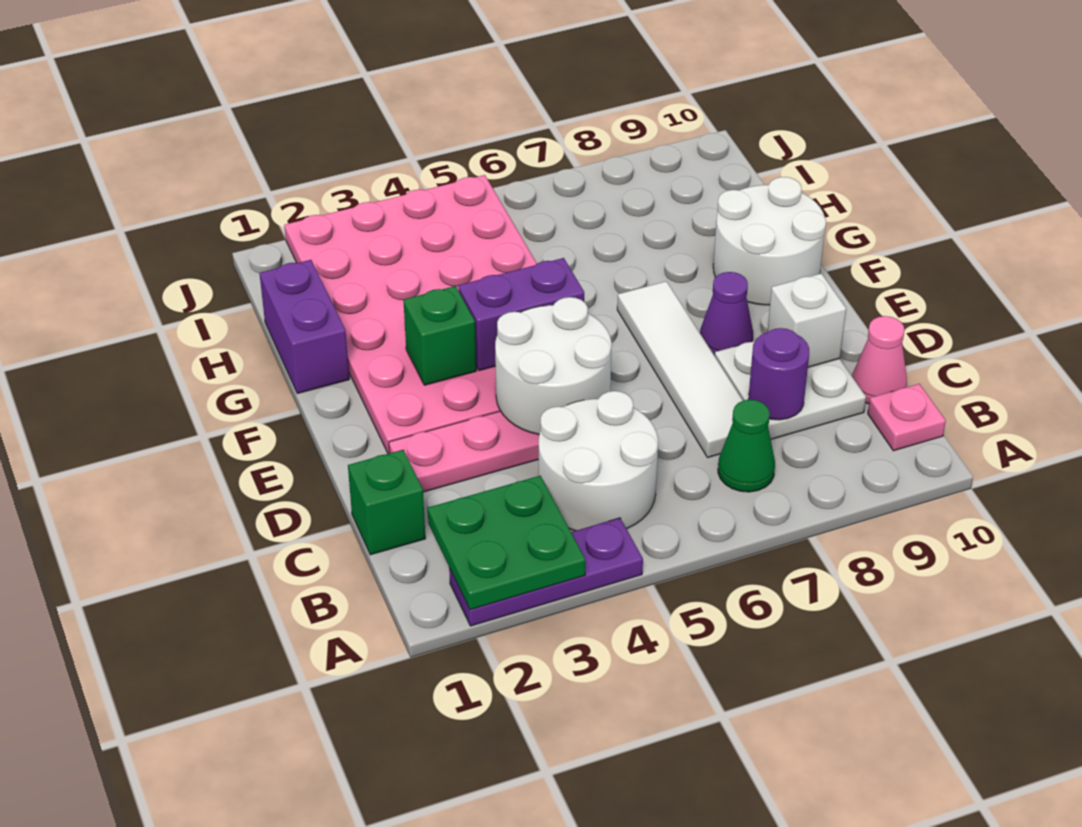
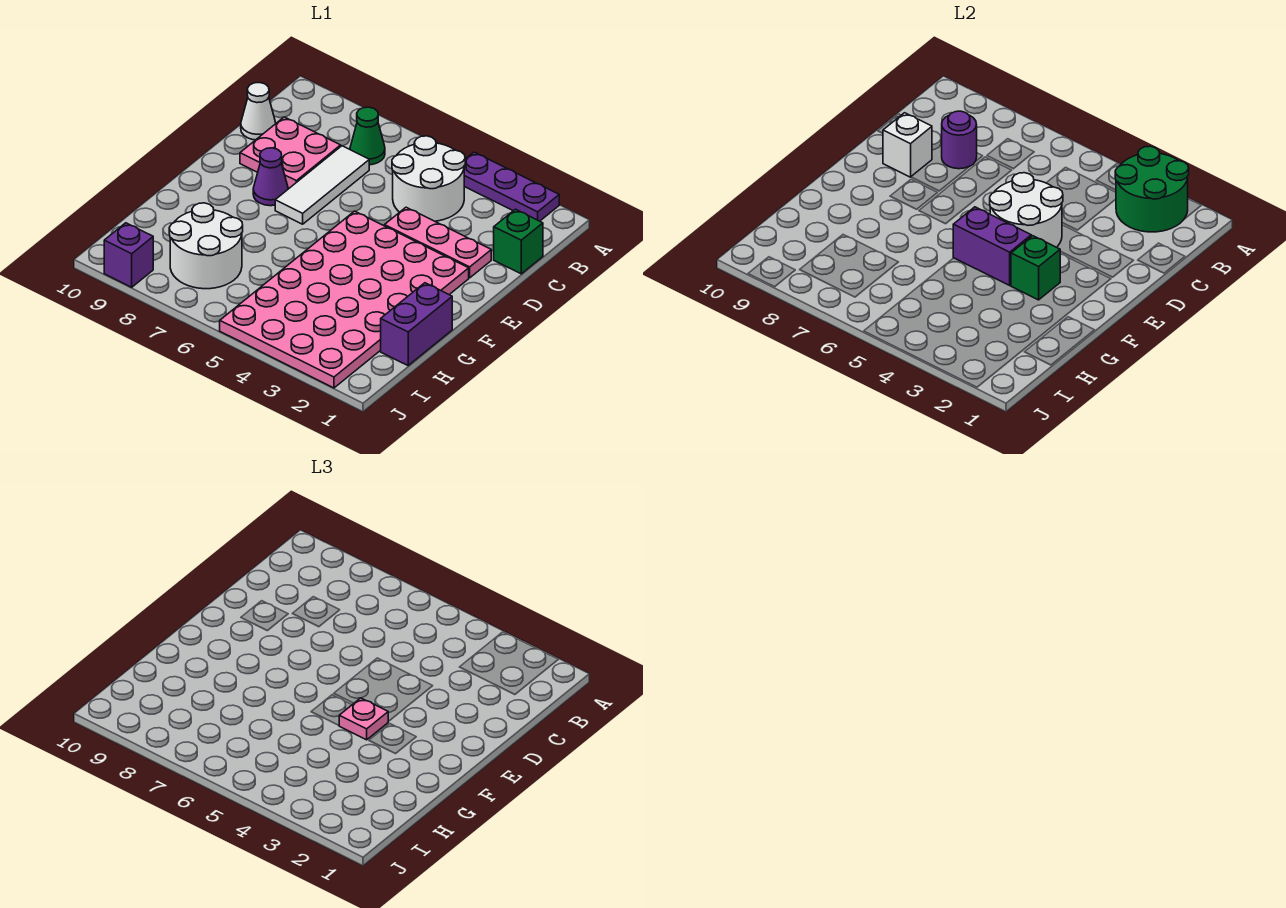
green 2x2 plate [428,476,586,610] -> green 2x2 round brick [1115,146,1189,232]
pink 1x1 plate [868,384,946,451] -> pink 1x1 plate moved to [339,698,388,740]
white 1x4 tile [617,281,743,458] -> white 1x3 tile [275,146,369,224]
white 2x2 plate [715,341,866,439] -> pink 2x2 plate [240,117,341,188]
pink 1x1 cone [852,316,907,404] -> white 1x1 cone [241,83,276,140]
white 2x2 round brick [713,177,826,305] -> white 2x2 round brick moved to [169,203,243,289]
none -> purple 1x1 brick [104,223,153,287]

